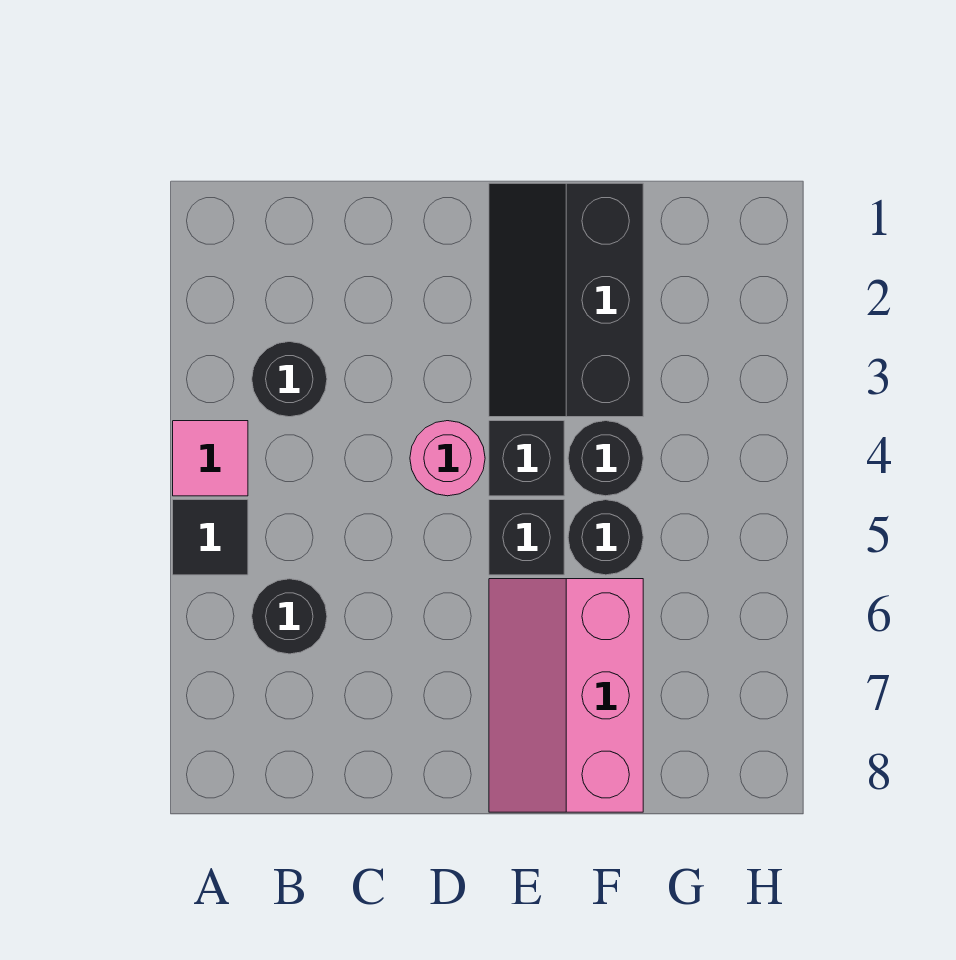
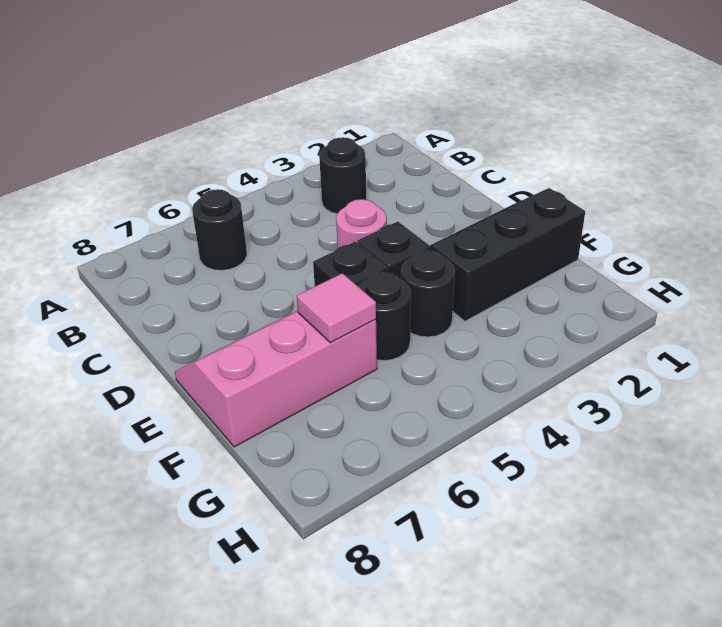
pink 1x1 tile [173,421,248,496] -> pink 1x1 tile moved to [297,273,376,343]
black 1x1 tile [173,500,248,575] -> none

